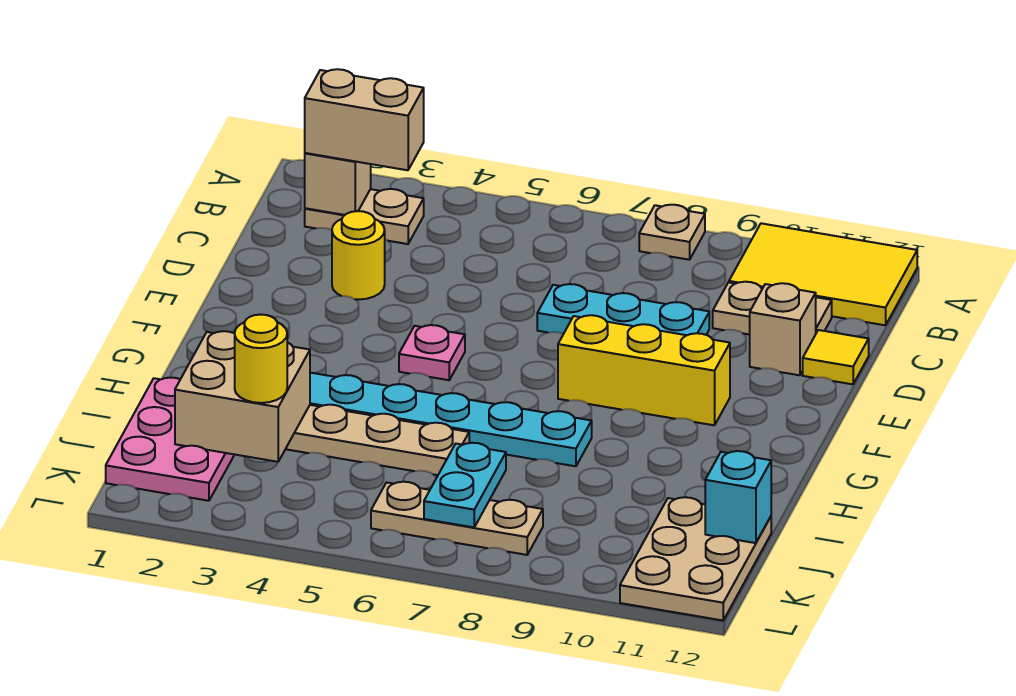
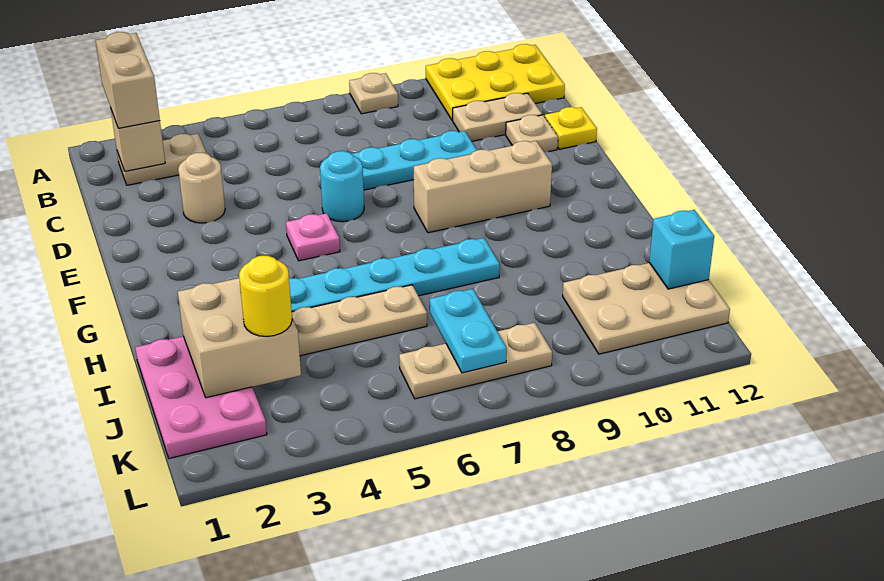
yellow 2x3 tile [729,223,917,325] -> yellow 2x3 plate [426,44,565,120]
tan 1x2 brick [305,69,424,170] -> tan 1x2 brick turned to [95,32,160,128]
yellow 1x1 round brick [332,211,385,300] -> tan 1x1 round brick [178,152,225,223]
tan 1x1 brick [750,283,816,375] -> tan 1x1 plate [506,115,558,152]
yellow 1x1 tile [803,330,869,384] -> yellow 1x1 plate [545,107,597,149]
none -> cyan 1x1 round brick [320,151,364,222]
yellow 1x3 brick [558,315,730,425] -> tan 1x3 brick [414,141,552,233]
tan 2x3 plate [620,497,771,620] -> tan 2x3 plate turned to [563,263,730,354]

